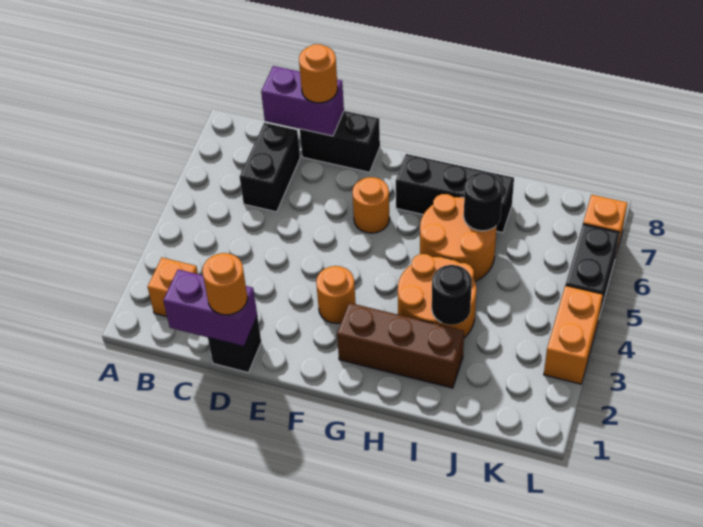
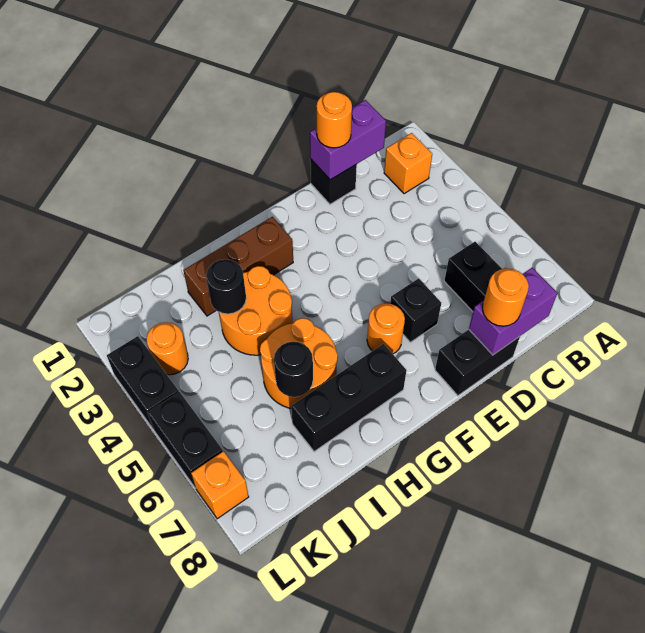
none -> black 1x1 brick [390,278,441,342]
orange 1x1 round brick [316,266,356,324] -> orange 1x1 round brick moved to [147,322,188,375]
orange 1x2 brick [544,285,603,384] -> black 1x2 brick [107,336,179,429]

